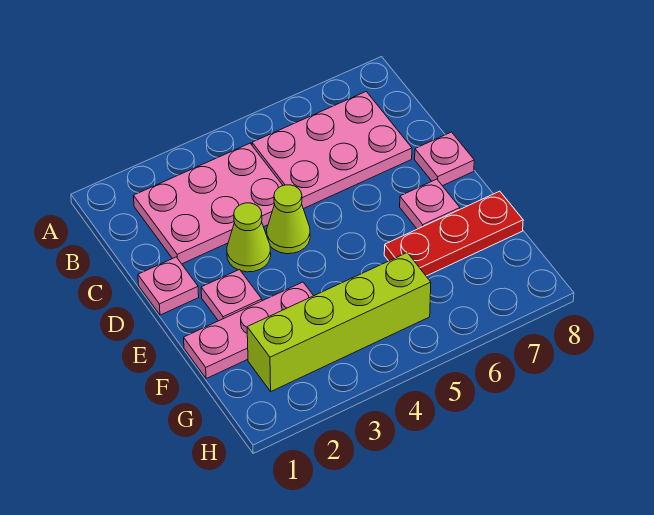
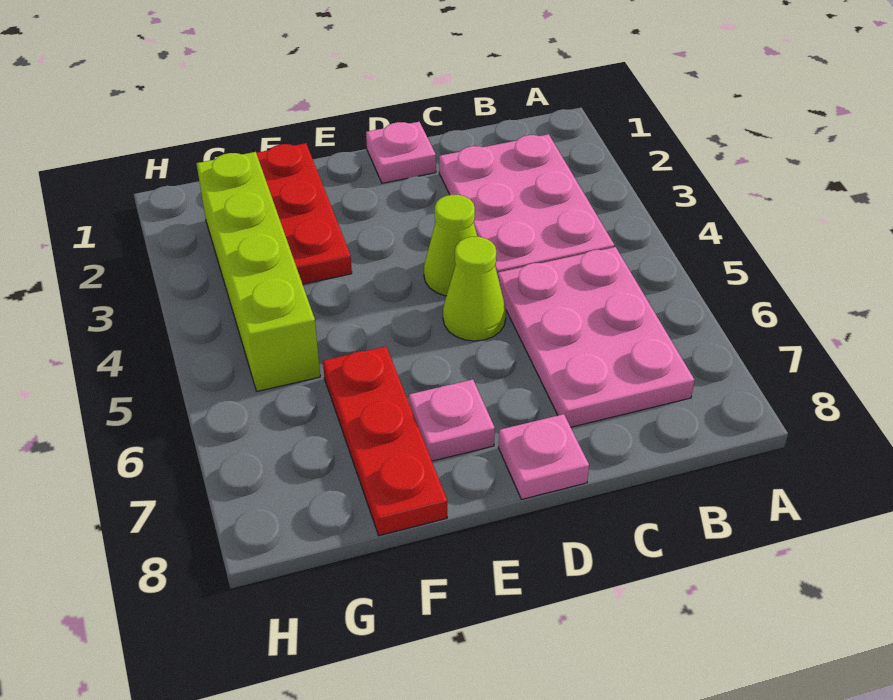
lime 1x1 cone [227,203,271,272] -> lime 1x1 cone moved to [443,237,506,341]
pink 1x1 plate [201,270,262,321] -> none
pink 1x3 plate [184,282,314,379] -> red 1x3 plate [256,143,352,284]

